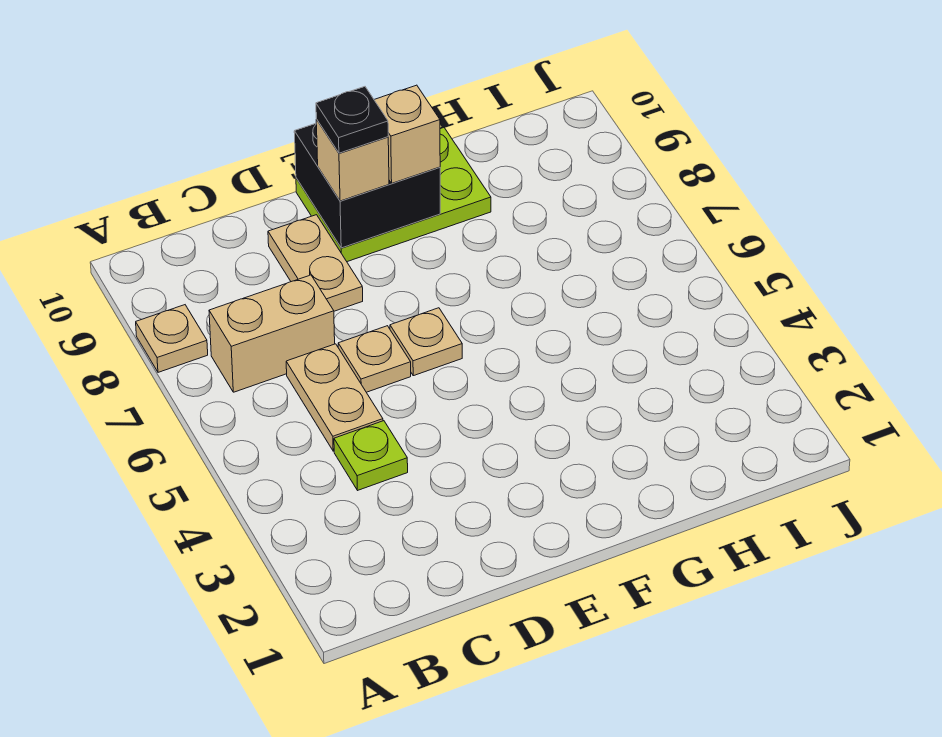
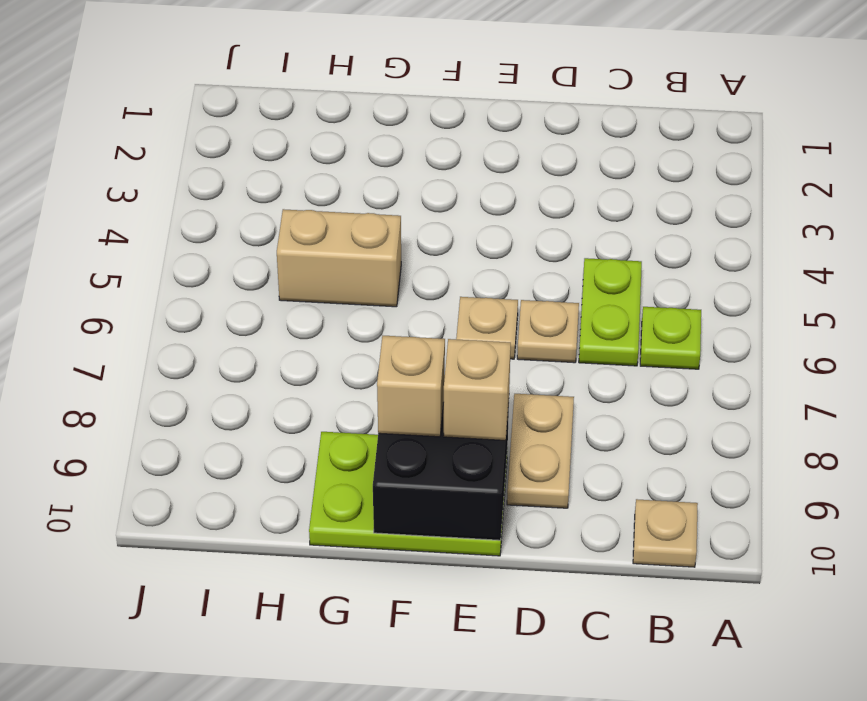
tan 1x1 plate [136,305,208,372] -> tan 1x1 plate moved to [633,499,698,567]
tan 1x2 brick [209,275,335,392] -> tan 1x2 brick moved to [277,209,401,307]
lime 1x1 plate [334,421,408,490] -> lime 1x1 plate moved to [640,307,701,369]
tan 1x2 plate [286,344,383,451] -> lime 1x2 plate [579,258,642,366]
black 1x1 plate [316,87,388,153] -> none

